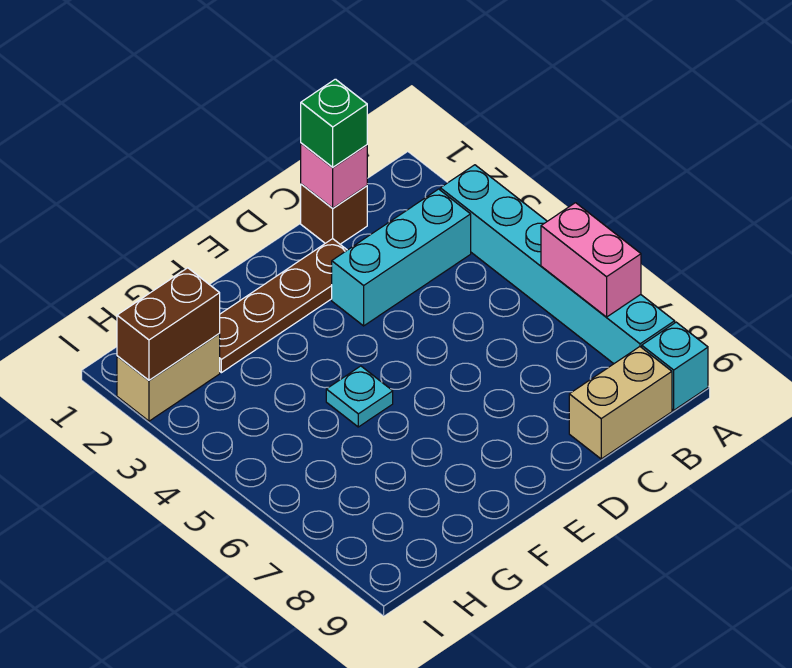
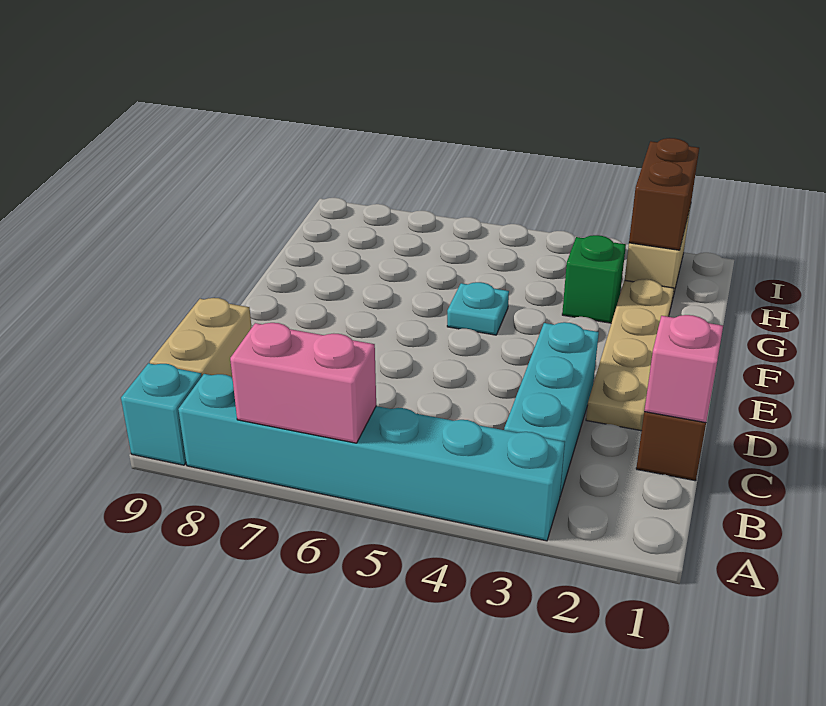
green 1x1 brick [301,79,367,167] -> green 1x1 brick moved to [562,235,626,323]
brown 1x4 plate [220,239,347,373] -> tan 1x4 plate [586,279,674,431]

